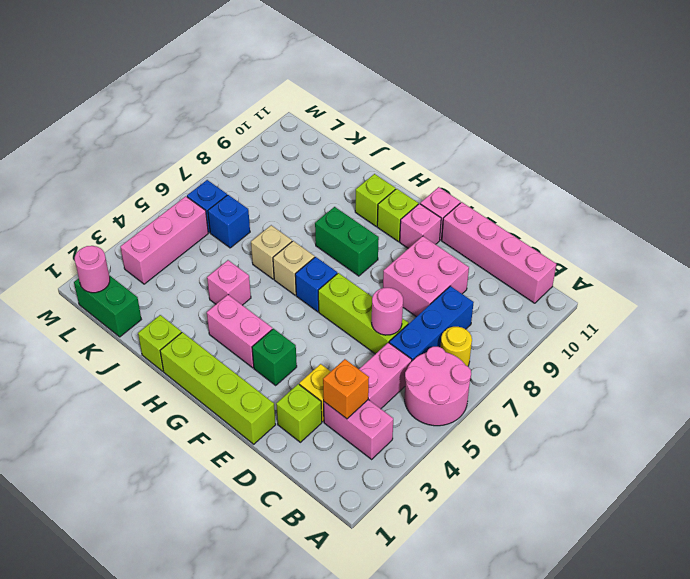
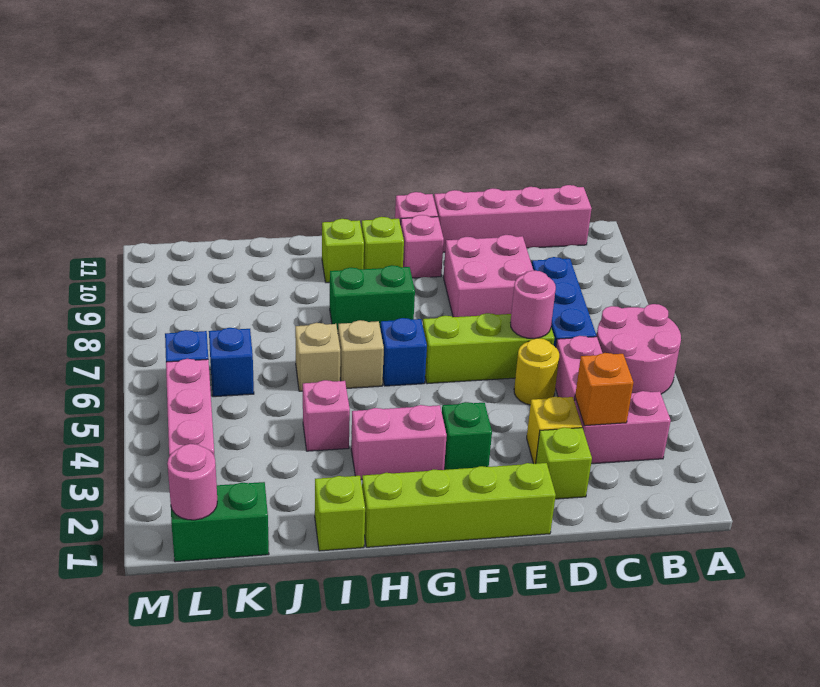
yellow 1x1 round brick [440,327,472,366] -> yellow 1x1 round brick moved to [514,338,559,405]

